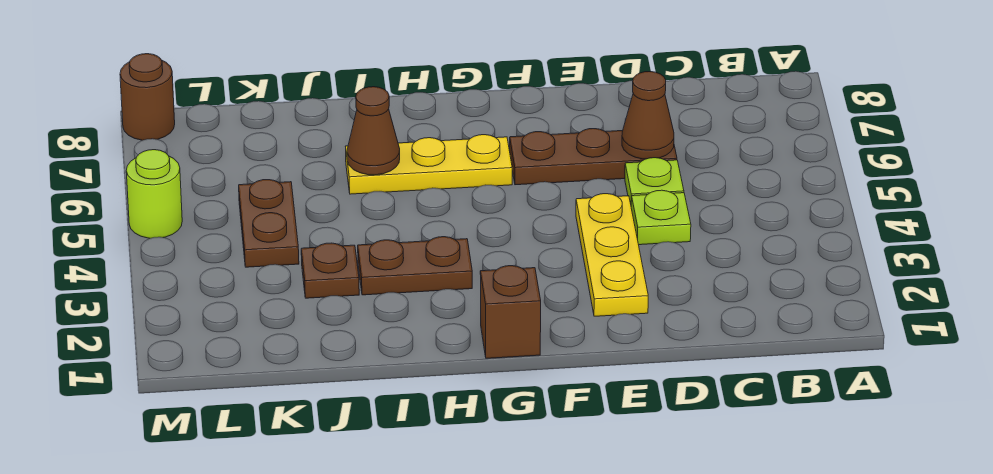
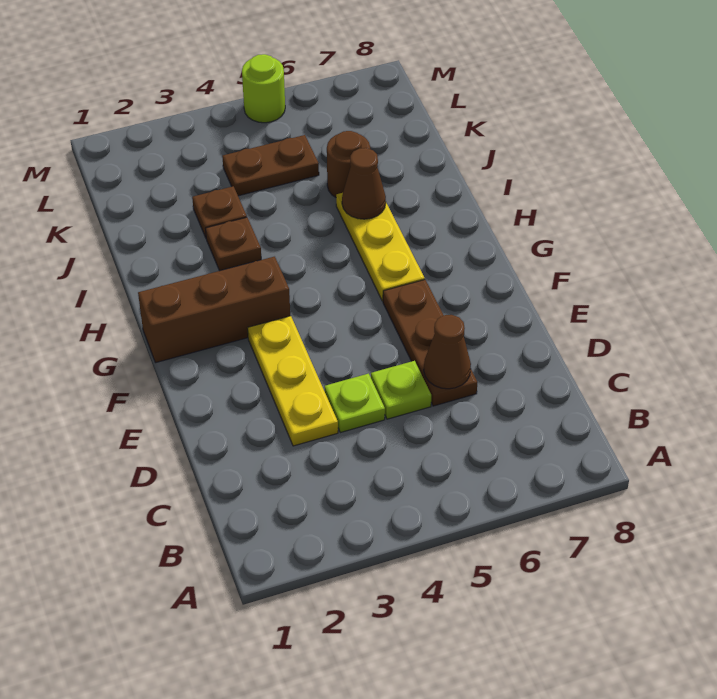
yellow 1x3 plate [576,194,648,316] -> yellow 1x3 plate turned to [248,316,338,446]
brown 1x1 brick [480,266,541,358] -> brown 1x3 brick [138,257,290,363]
brown 1x2 plate [358,237,472,295] -> brown 1x1 plate [206,217,261,271]
brown 1x1 round brick [120,54,175,140] -> brown 1x1 round brick moved to [327,131,370,197]

